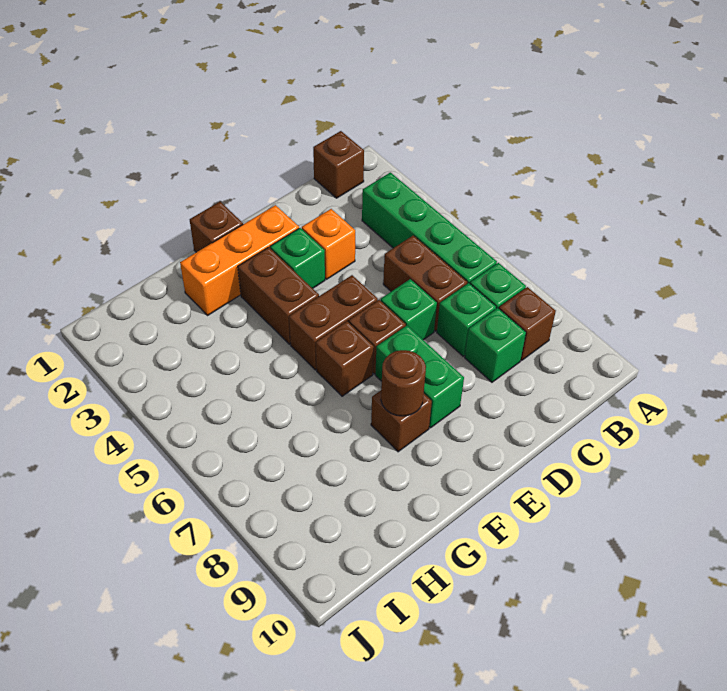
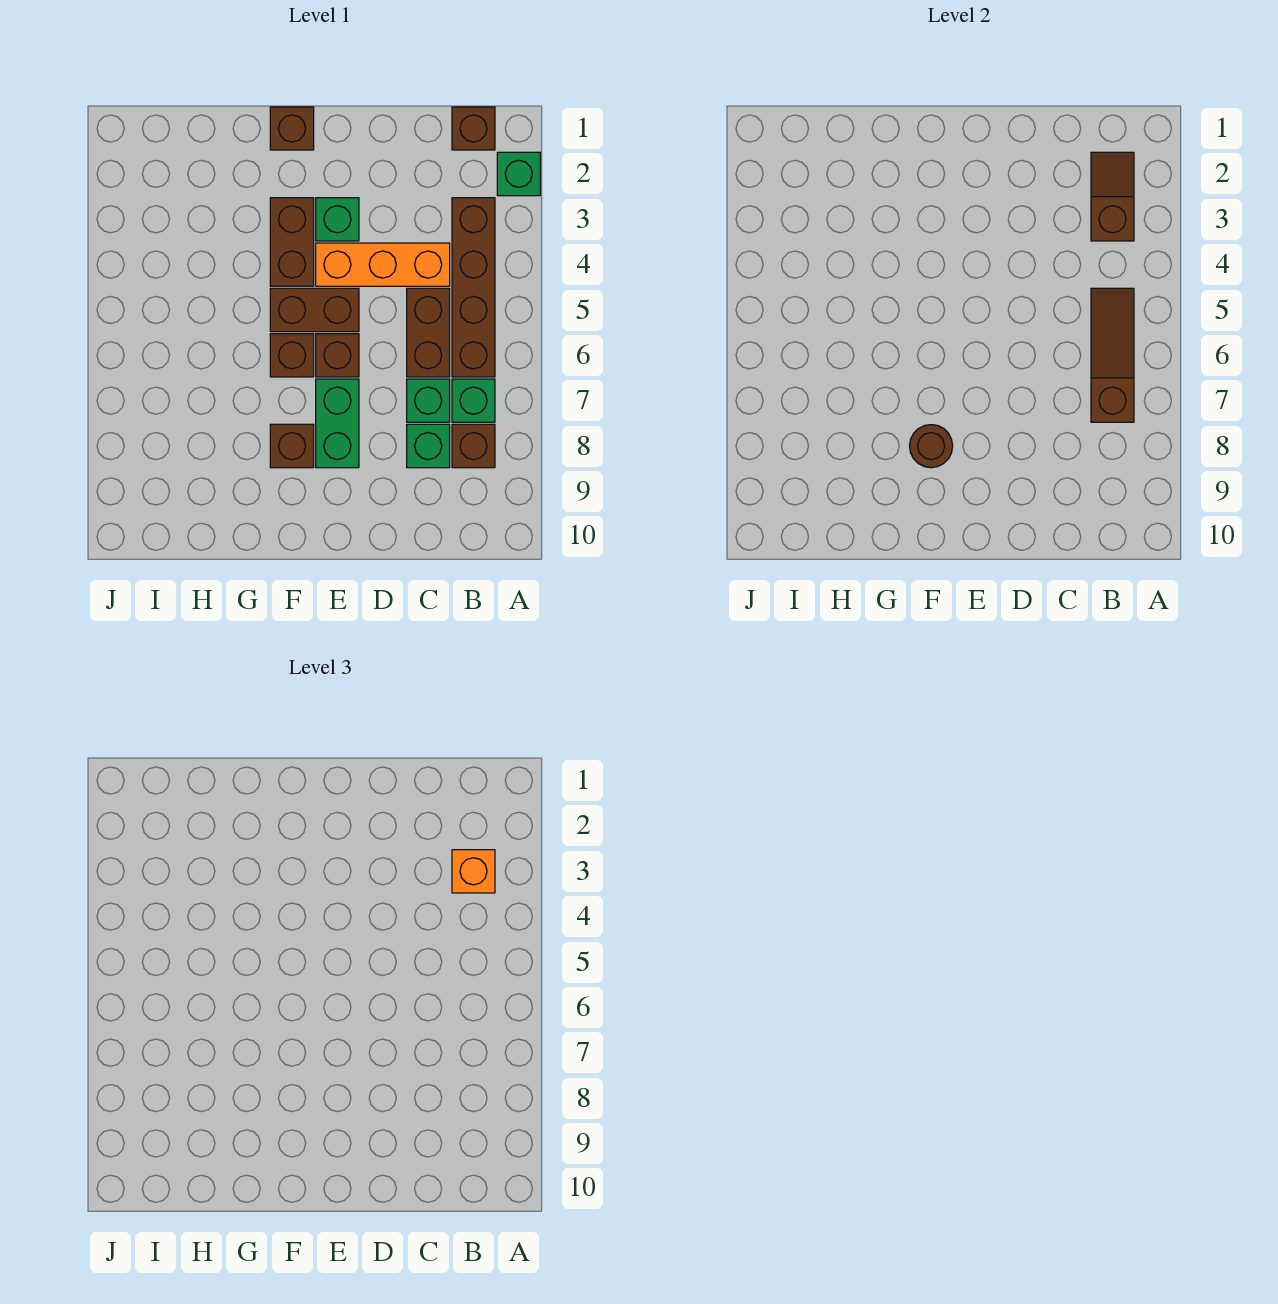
none -> brown 1x2 slope [1091,152,1134,241]
green 1x4 brick [362,172,497,284] -> brown 1x4 brick [452,198,495,377]
none -> brown 1x3 slope [1091,288,1134,422]
orange 1x1 brick [302,209,355,279] -> orange 1x1 brick moved to [452,850,495,893]
green 1x1 brick [381,279,437,340] -> green 1x1 brick moved to [497,152,540,196]
orange 1x3 brick [180,205,299,315] -> orange 1x3 brick moved to [316,243,450,286]

